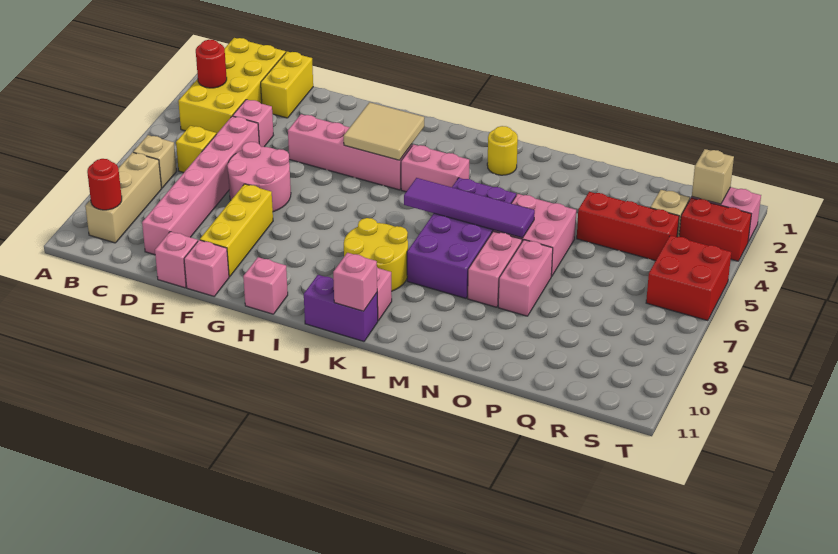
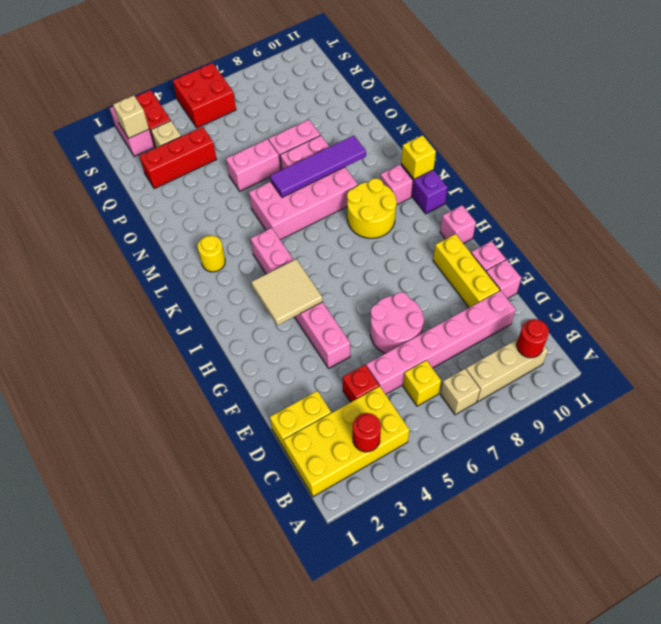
pink 1x1 brick [233,100,274,147] -> red 1x1 brick [343,365,379,402]
yellow 1x3 brick [200,184,273,277] -> yellow 1x3 brick turned to [433,234,500,307]
purple 1x4 tile [404,178,535,238] -> purple 1x4 tile turned to [270,135,366,197]
pink 1x1 brick [333,253,377,311] -> yellow 1x1 brick [401,135,436,179]
purple 2x4 brick [407,178,516,298] -> pink 2x4 brick [249,167,358,240]
pink 2x2 brick [494,194,576,277] -> pink 1x2 brick [226,139,280,191]
red 1x3 brick [577,192,679,261] -> red 1x3 brick turned to [140,127,217,189]

